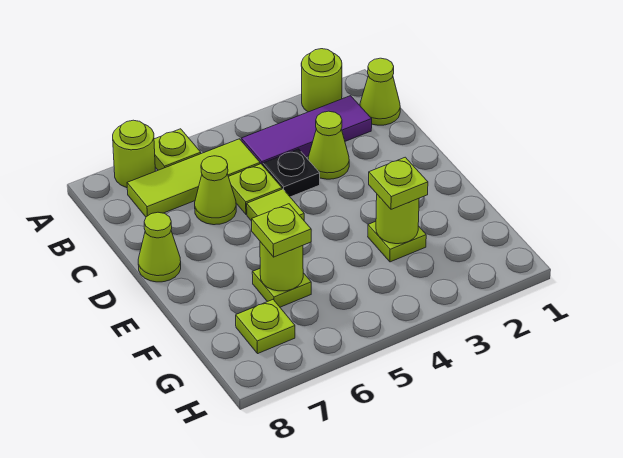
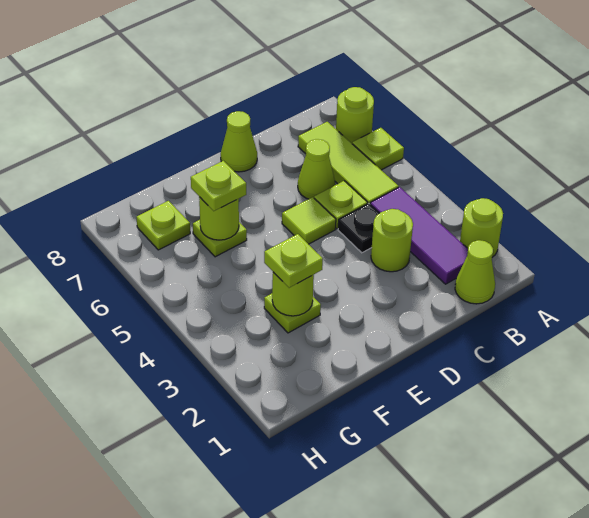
lime 1x1 cone [308,111,349,179] -> lime 1x1 round brick [371,209,413,272]

